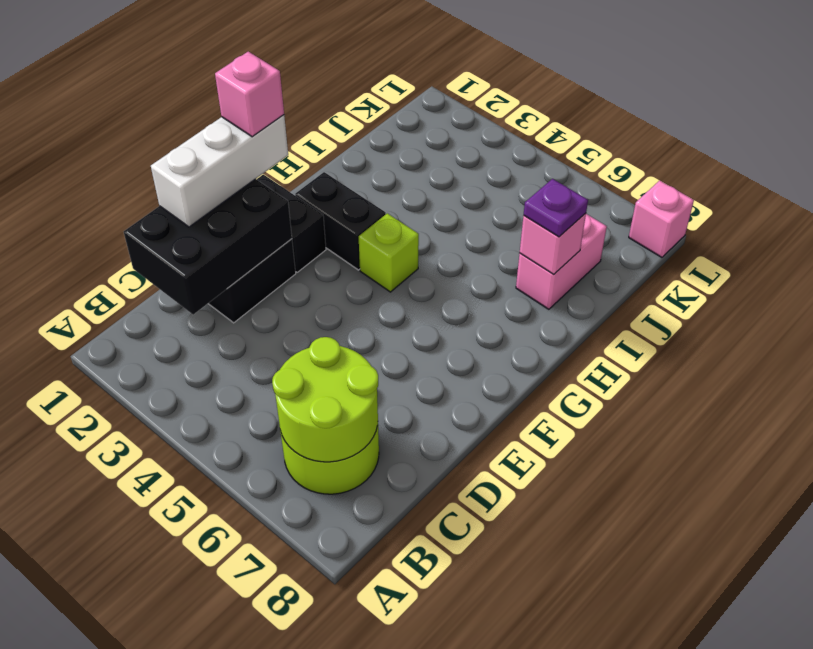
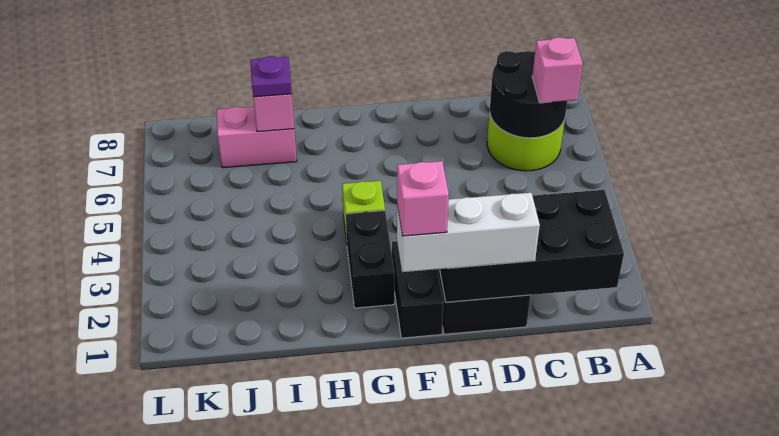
lime 2x2 round brick [272,337,378,462] -> black 2x2 round brick [490,51,567,138]
black 2x3 brick [124,179,292,315] -> black 2x4 brick [440,190,624,302]
pink 1x1 brick [629,180,694,257] -> pink 1x1 brick moved to [532,37,583,103]

